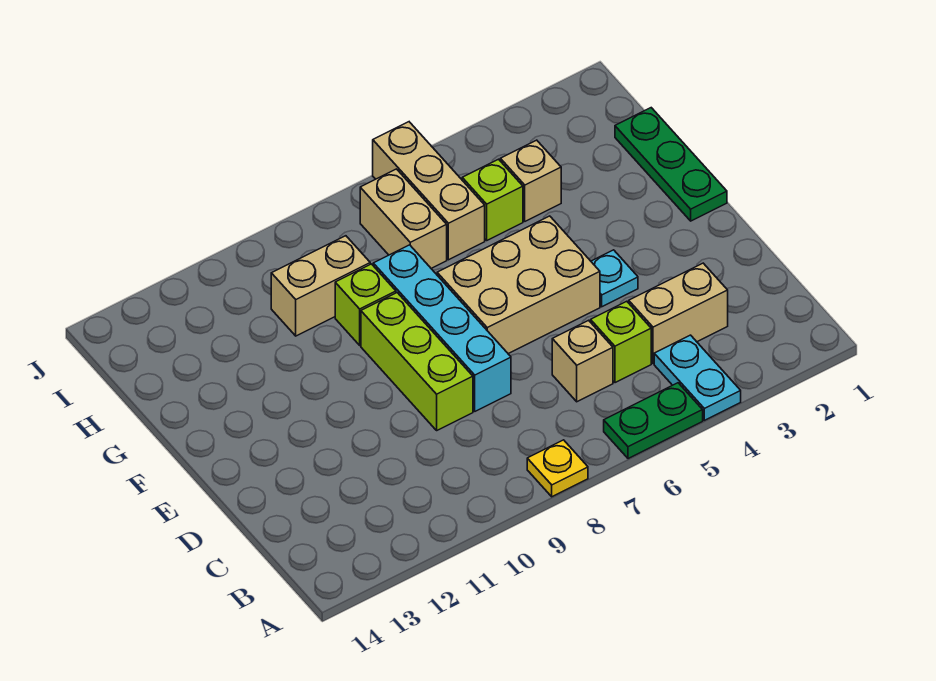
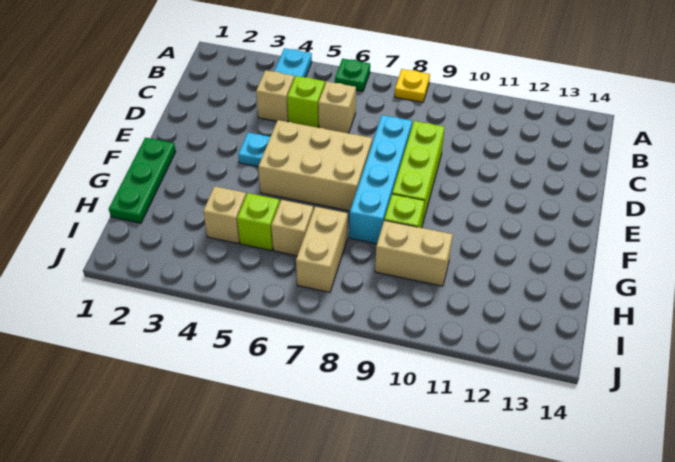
green 1x2 plate [604,383,703,459] -> green 1x1 plate [335,59,370,92]
tan 1x2 brick [629,263,728,364] -> tan 1x1 brick [256,70,294,122]
tan 1x3 brick [373,122,485,260] -> tan 1x1 brick [271,200,314,256]

